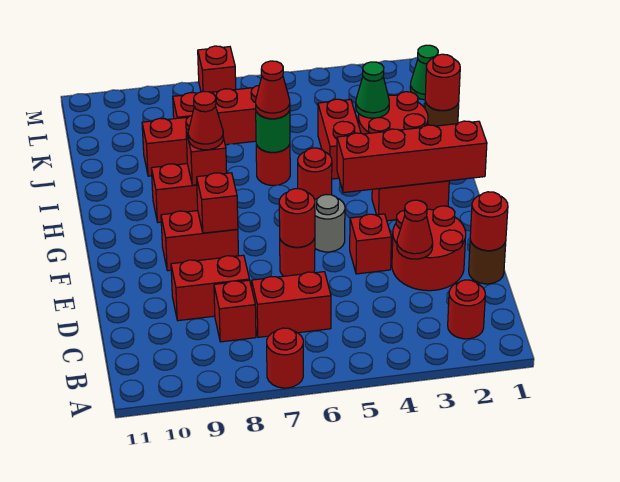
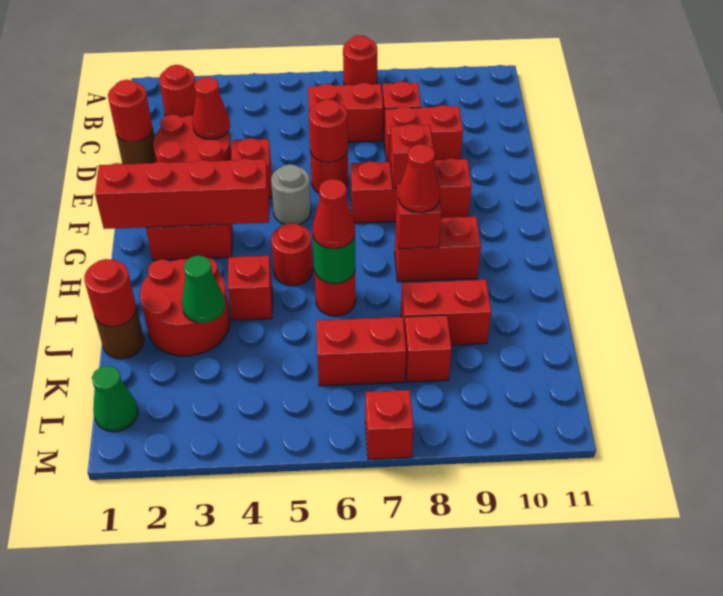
red 1x2 brick [161,211,238,271] -> red 1x3 brick [351,159,472,223]
red 1x2 brick [318,99,361,179] -> red 1x1 brick [228,256,272,320]

